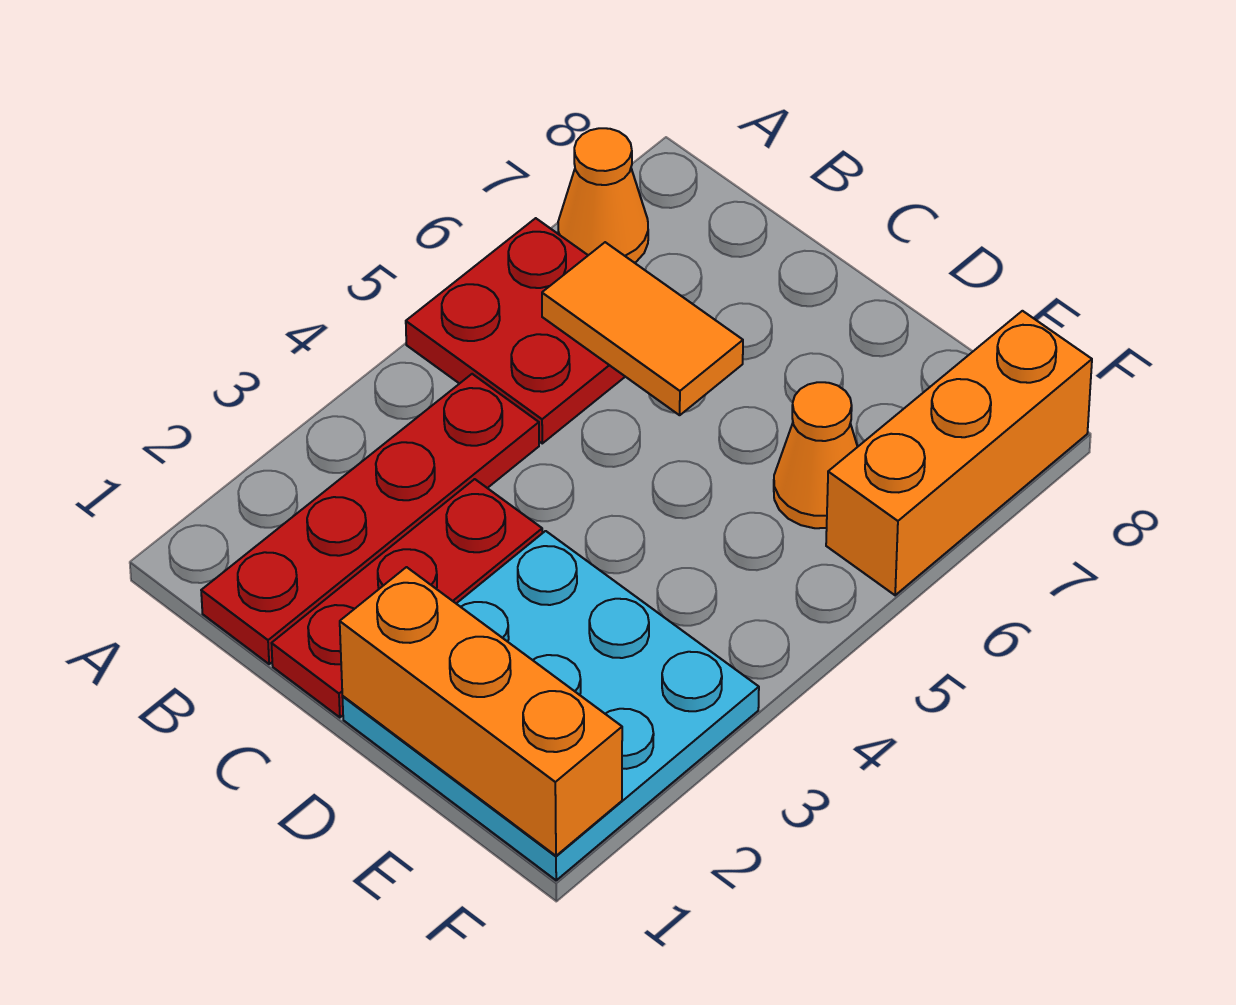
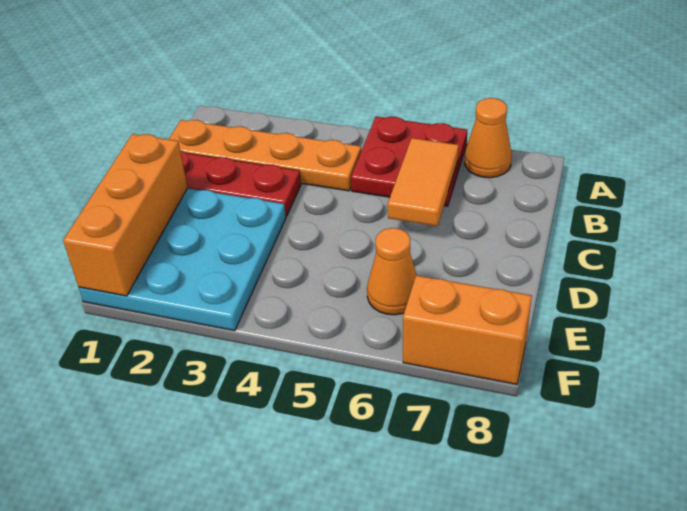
red 1x4 plate [201,374,539,664] -> orange 1x4 plate [169,120,361,191]
orange 1x3 brick [826,311,1092,595] -> orange 1x2 brick [403,276,532,384]

